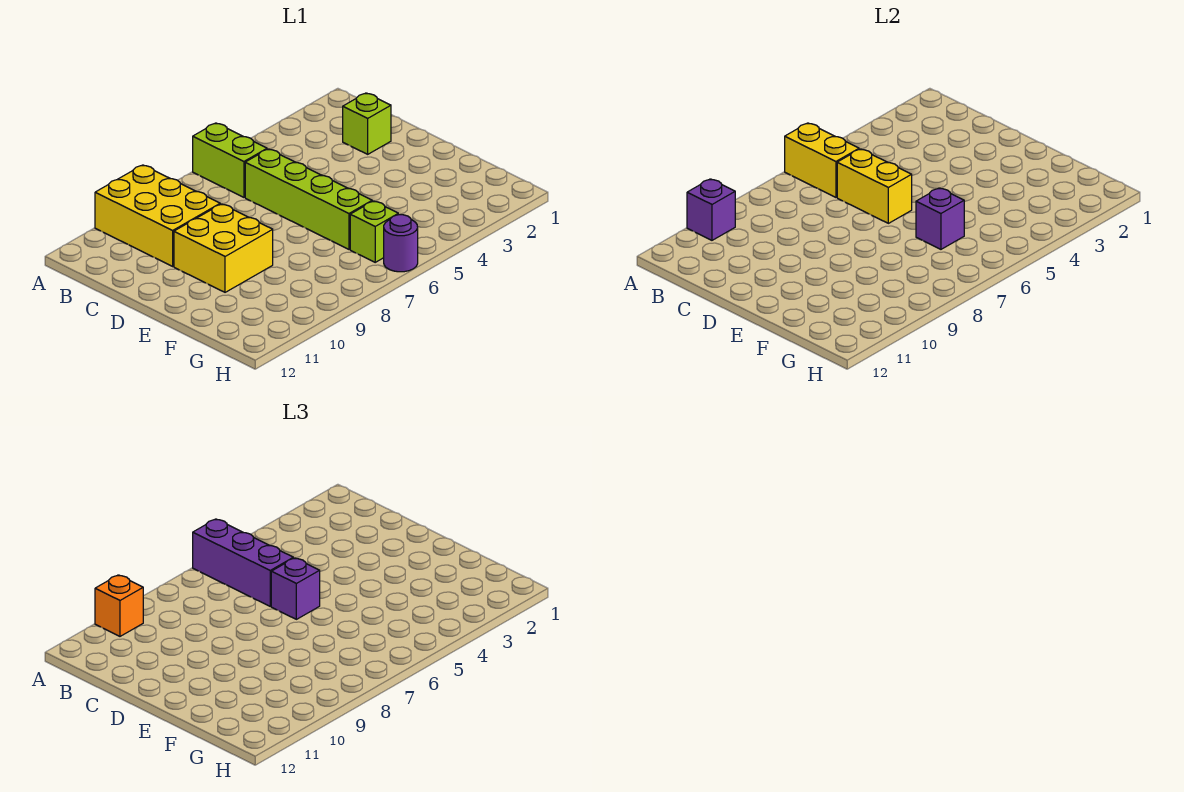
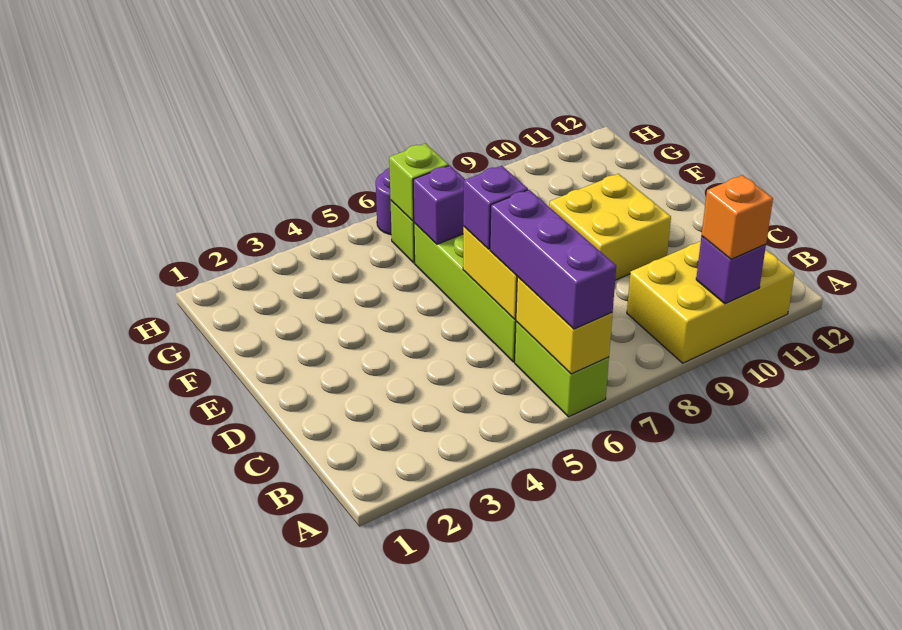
yellow 2x3 brick [95,165,220,266] -> yellow 2x3 brick turned to [627,241,795,363]
lime 1x1 brick [343,93,391,154] -> lime 1x1 brick moved to [389,143,449,221]

